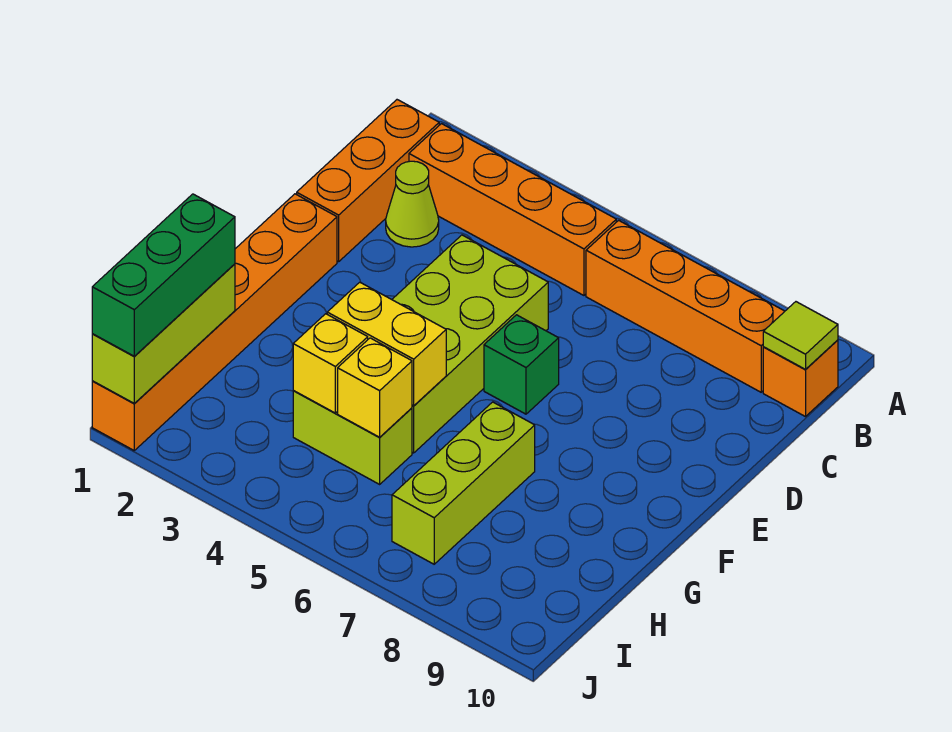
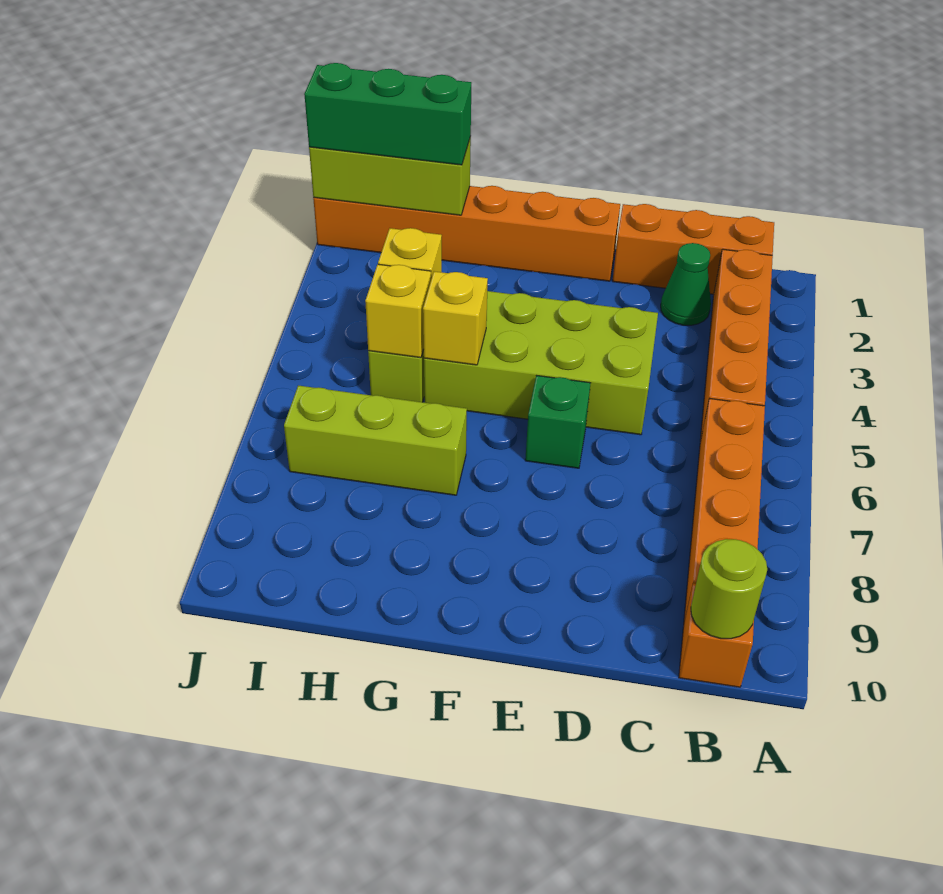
lime 1x1 tile [763,302,838,369] -> lime 1x1 round brick [691,539,767,639]
lime 1x1 cone [386,161,439,247] -> green 1x1 cone [661,243,711,325]
yellow 1x2 brick [327,282,446,406] -> yellow 1x1 brick [423,271,488,365]

